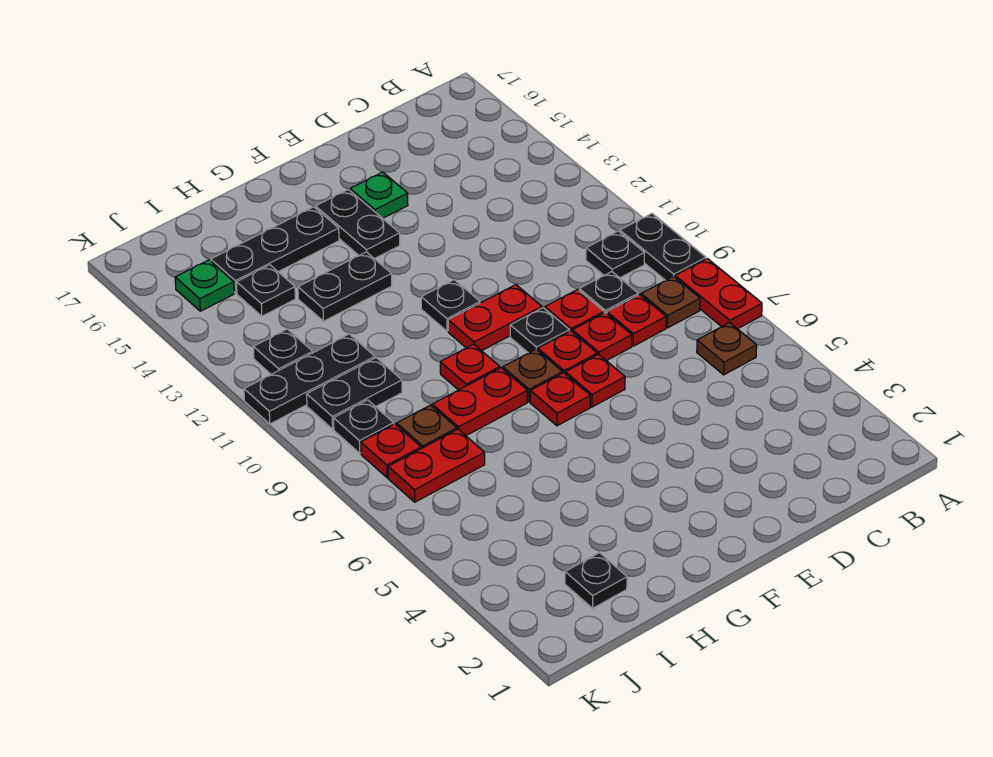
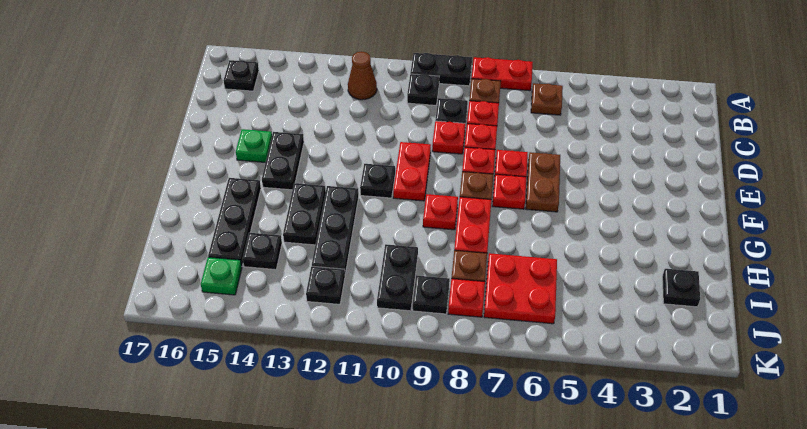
none -> brown 1x1 cone [348,52,377,100]
none -> brown 1x2 plate [526,152,560,212]
black 1x1 plate [510,308,569,353] -> black 1x1 plate moved to [224,60,259,91]
black 1x2 plate [316,189,400,259] -> black 1x2 plate turned to [262,132,304,190]
red 1x2 plate [388,429,485,502] -> red 2x2 plate [484,253,557,324]
black 1x3 plate [244,334,375,424] -> black 1x3 plate moved to [312,186,359,274]

